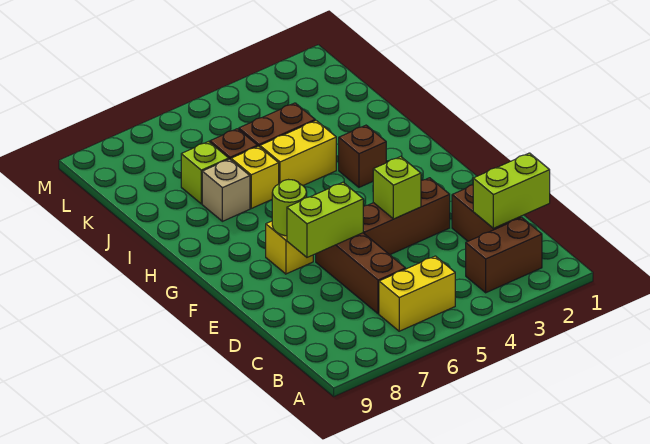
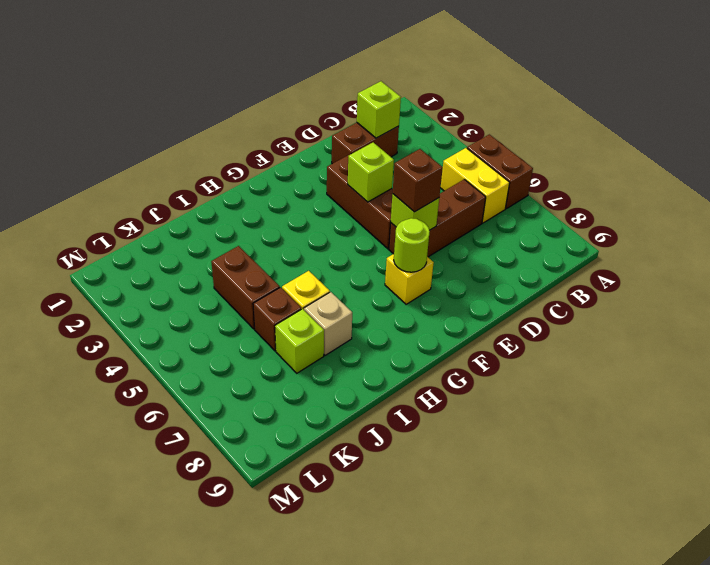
brown 1x2 brick [466,218,542,293] -> brown 1x2 brick moved to [467,134,533,209]
lime 1x2 brick [473,153,550,228] -> lime 1x1 brick [357,81,401,138]
lime 1x2 brick [287,182,363,257] -> lime 1x1 brick [391,194,439,230]
brown 1x1 brick [339,125,386,187] -> brown 1x1 brick moved to [393,149,443,212]
yellow 1x2 brick [260,121,336,185] -> none

